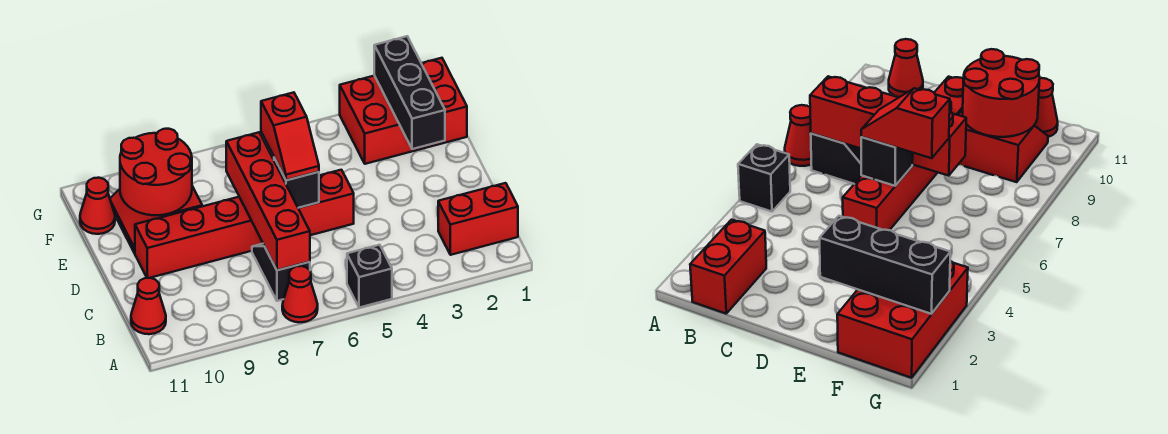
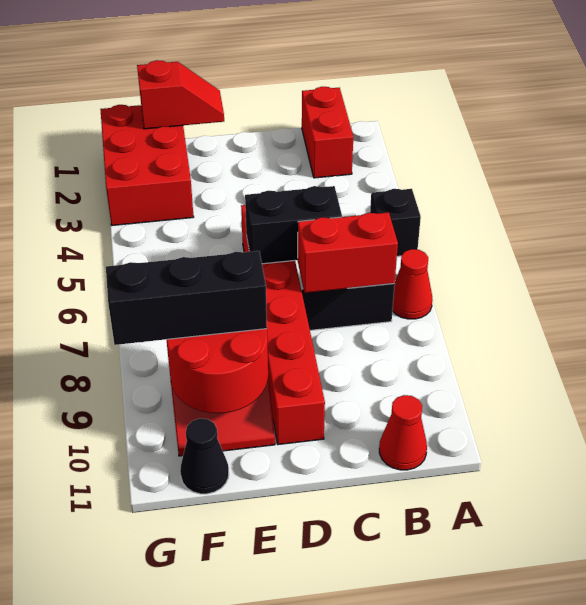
red 1x4 brick [226,132,310,270] -> red 1x2 brick [298,212,398,293]
black 1x1 brick [274,158,319,208] -> black 1x2 brick [245,186,342,264]
red 1x2 slope [261,92,319,180] -> red 1x2 slope moved to [137,60,224,129]
black 1x3 brick [374,36,445,149] -> black 1x3 brick moved to [106,251,267,345]
red 1x1 cone [80,178,115,234] -> black 1x1 cone [180,418,229,494]

